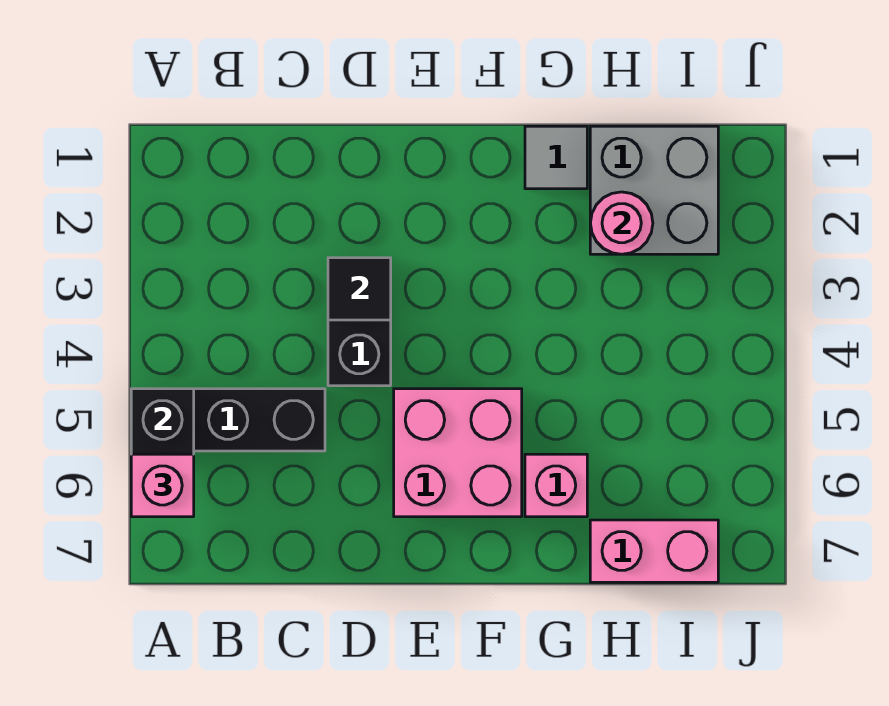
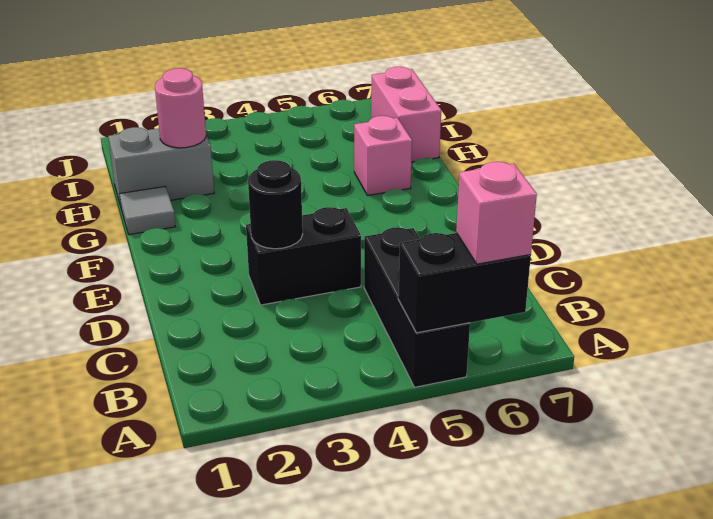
black 1x1 tile [328,258,391,320] -> black 1x1 round brick [248,160,303,249]
pink 2x2 brick [394,389,522,517] -> none
grey 2x2 brick [590,126,718,254] -> grey 1x2 brick [108,127,214,206]

